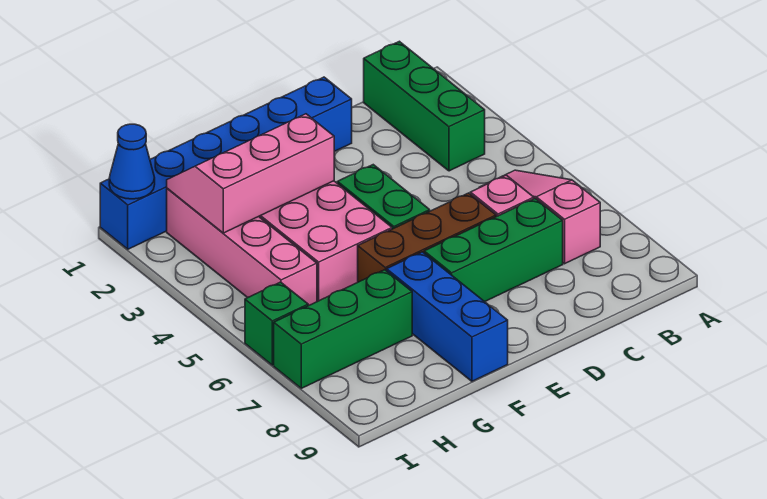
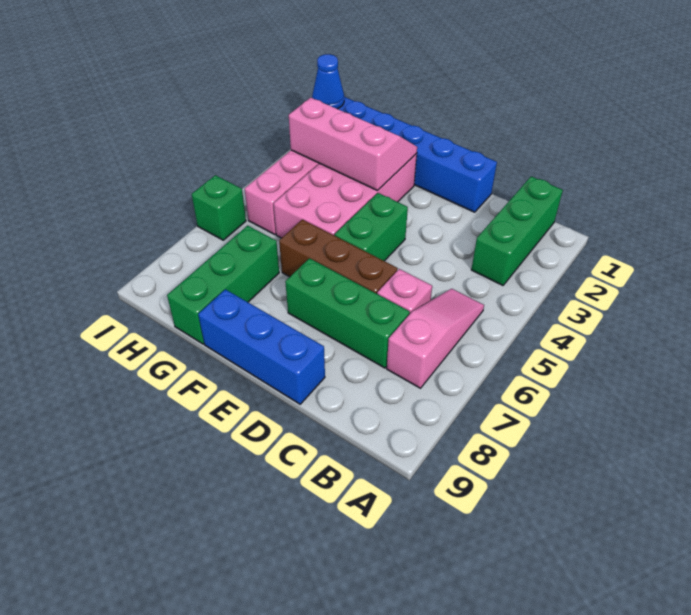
blue 1x3 brick [387,252,508,381] -> blue 1x3 brick turned to [198,289,325,404]
green 1x3 brick [274,270,412,388] -> green 1x3 brick turned to [167,226,279,344]

